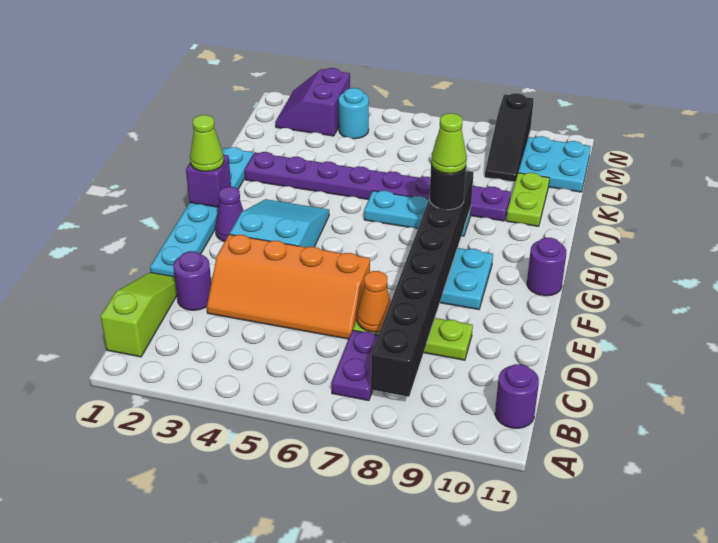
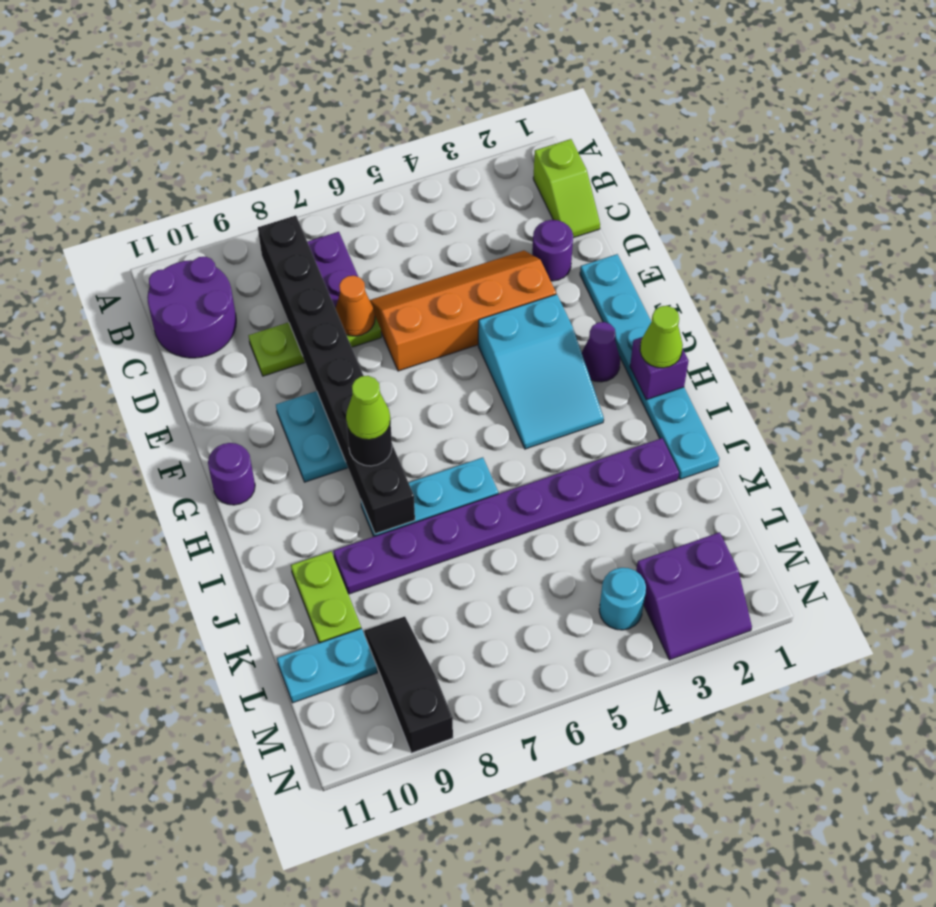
lime 1x3 slope [100,272,177,357] -> lime 1x2 slope [533,139,600,238]
purple 1x1 round brick [495,364,539,428] -> purple 2x2 round brick [147,257,236,358]
cyan 2x2 plate [518,136,591,192] -> cyan 1x2 plate [277,628,377,703]
purple 2x2 slope [275,68,350,136] -> purple 2x2 slope turned to [636,532,752,660]

